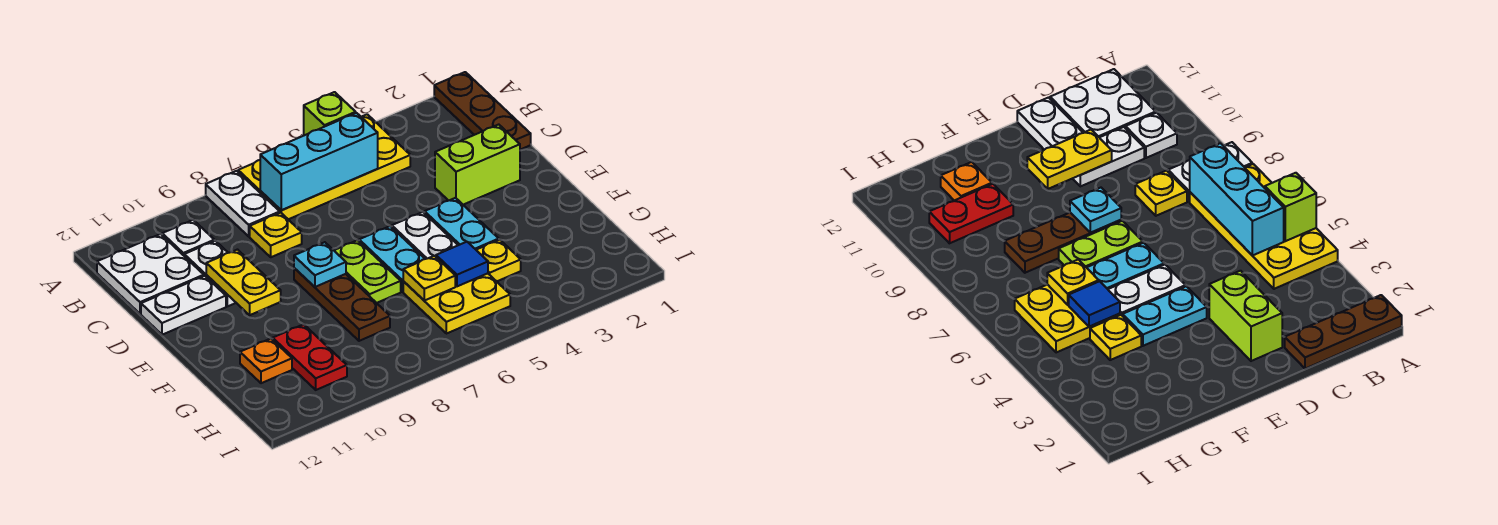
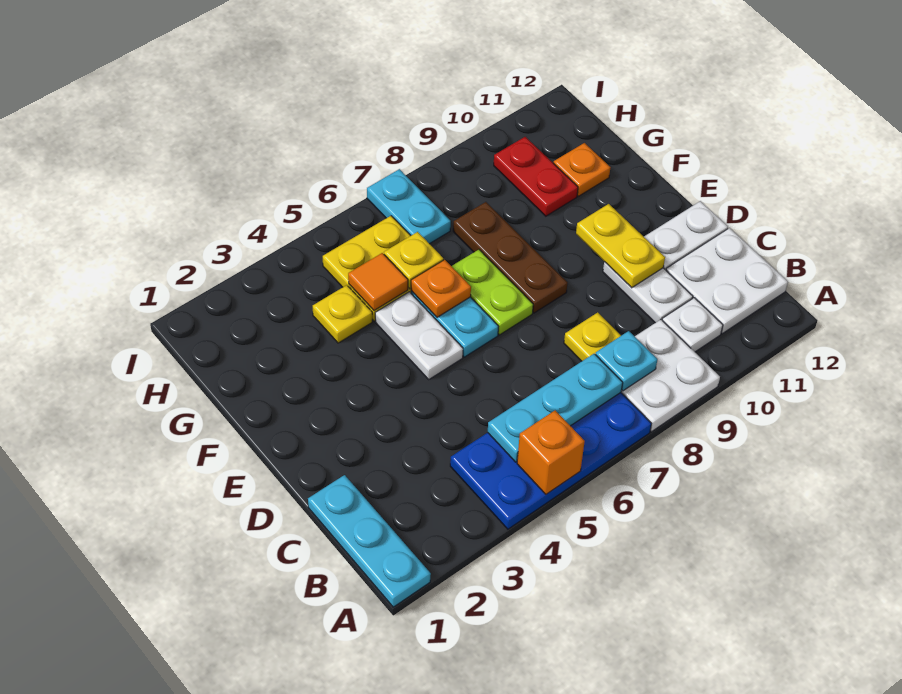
brown 1x3 plate [434,72,531,150] -> cyan 1x3 plate [308,475,431,607]
yellow 2x4 plate [238,114,410,219] -> blue 2x4 plate [450,393,651,529]
lime 1x1 brick [304,92,356,135] -> orange 1x1 brick [517,410,585,494]
white 1x2 plate [206,171,280,236] -> white 2x2 plate [621,320,720,432]
cyan 1x3 brick [260,113,378,210] -> cyan 1x3 plate [488,354,623,462]
lime 1x2 brick [435,125,520,205] -> none
cyan 1x2 plate [425,198,499,250] -> cyan 1x2 plate moved to [367,169,451,244]
cyan 1x1 plate [294,242,346,287] -> cyan 1x1 plate moved to [595,331,657,391]
none -> orange 1x1 plate [411,260,471,317]
blue 1x1 tile [436,242,488,286] -> orange 1x1 tile [348,253,408,311]

